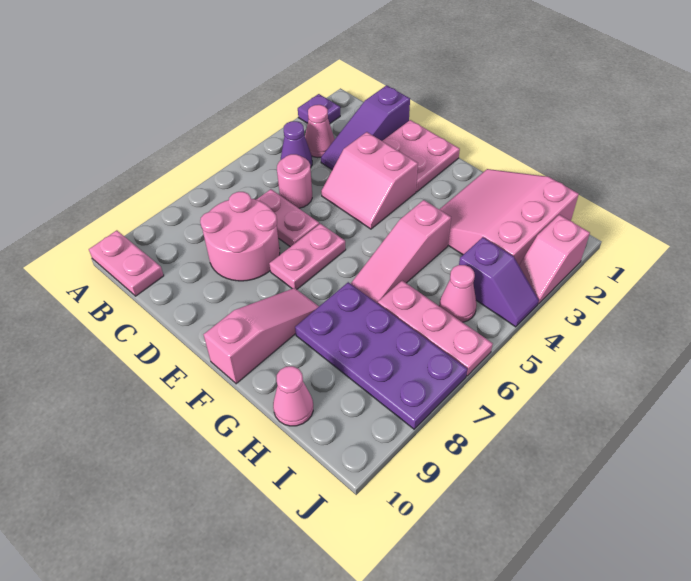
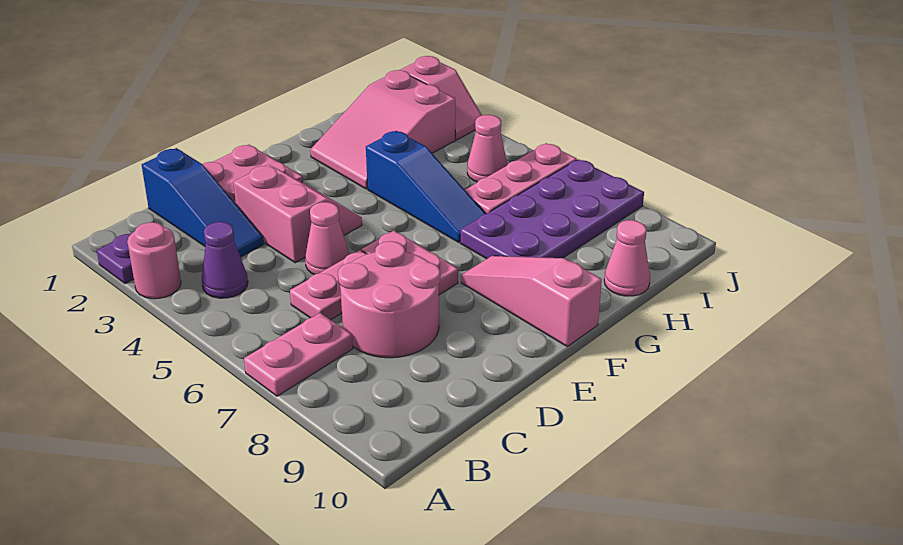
pink 1x2 plate [89,230,164,296] -> pink 1x2 plate moved to [244,313,353,396]
pink 1x1 cone [305,105,335,158] -> pink 1x1 cone moved to [305,202,349,275]
purple 1x3 slope [321,85,410,170] -> blue 1x3 slope [142,148,264,257]
pink 1x1 round brick [277,154,312,208] -> pink 1x1 round brick moved to [127,222,181,299]
pink 2x2 slope [321,132,418,229] -> pink 2x2 slope turned to [233,164,362,263]
pink 3x3 slope [439,169,579,265] -> pink 2x3 slope [310,70,455,189]
pink 1x3 slope [351,200,451,303] -> blue 1x3 slope [366,131,486,243]
purple 1x2 slope [459,237,539,327] -> none

